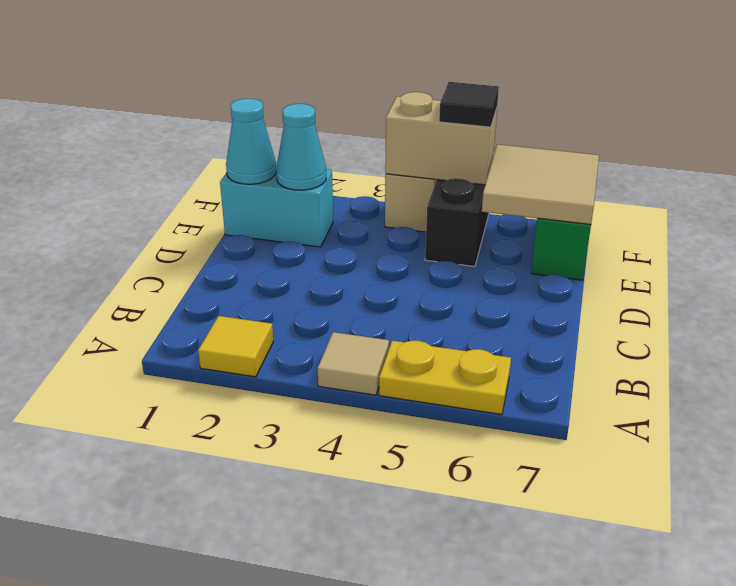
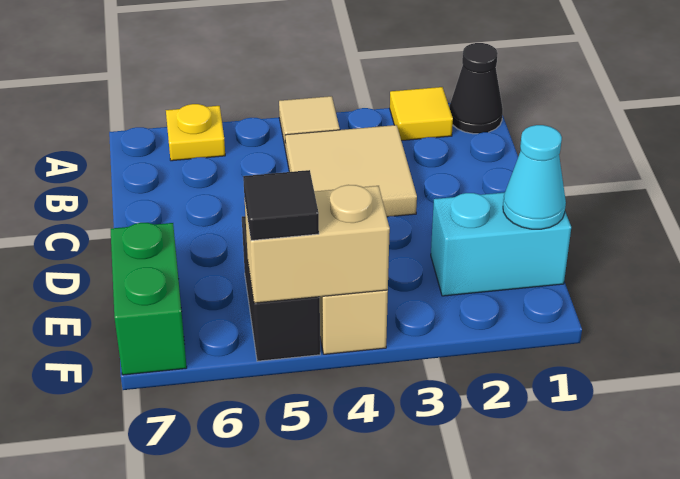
none -> black 1x1 cone [449,43,503,134]
yellow 1x2 plate [379,341,511,415] -> yellow 1x1 plate [166,104,225,161]
cyan 1x1 cone [276,104,326,190] -> none
tan 2x2 tile [482,144,599,224] -> tan 2x2 tile moved to [285,125,417,217]

